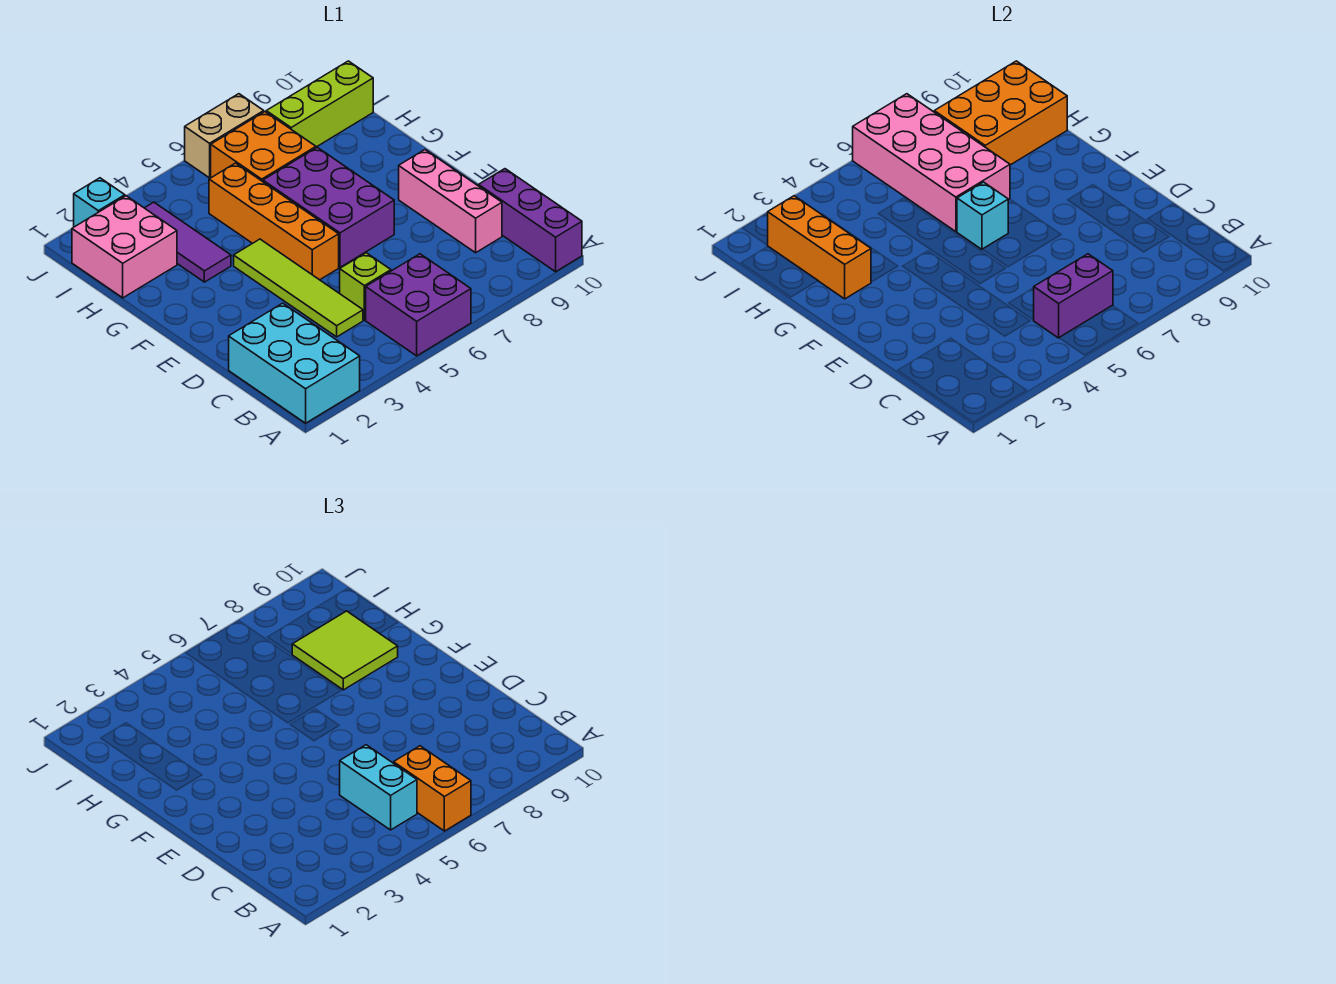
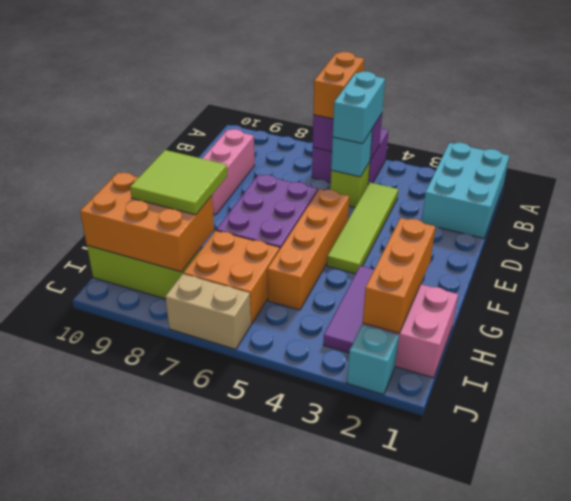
purple 1x3 brick [479,169,582,272] -> none
cyan 1x1 brick [957,182,1008,249] -> cyan 1x1 brick moved to [331,130,372,177]
pink 2x4 brick [853,94,1010,232] -> none

